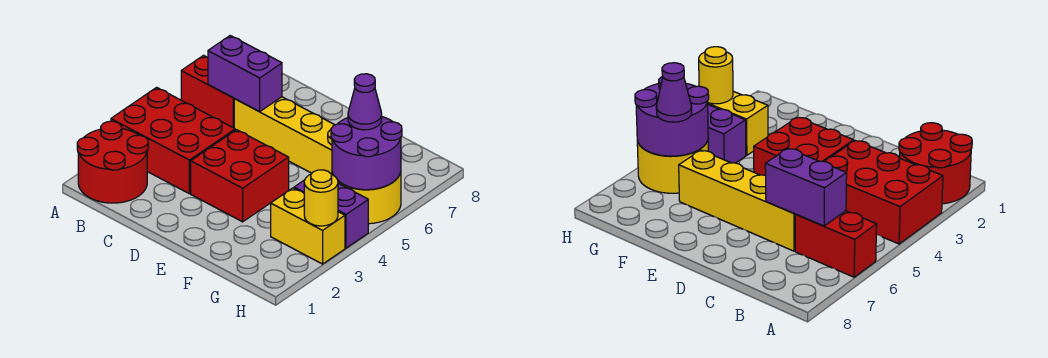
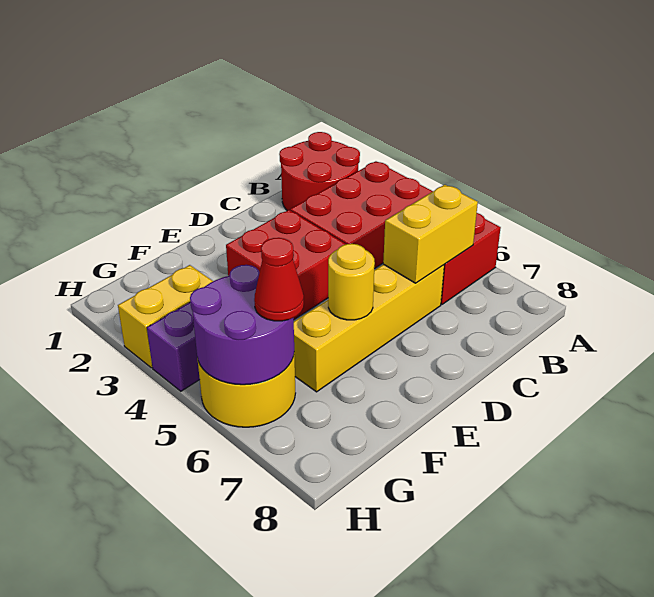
purple 1x2 brick [208,36,282,112] -> yellow 1x2 brick [383,185,478,283]
purple 1x1 cone [348,74,382,130] -> red 1x1 cone [254,238,304,321]
yellow 1x1 round brick [304,170,338,226] -> yellow 1x1 round brick moved to [328,244,375,320]

